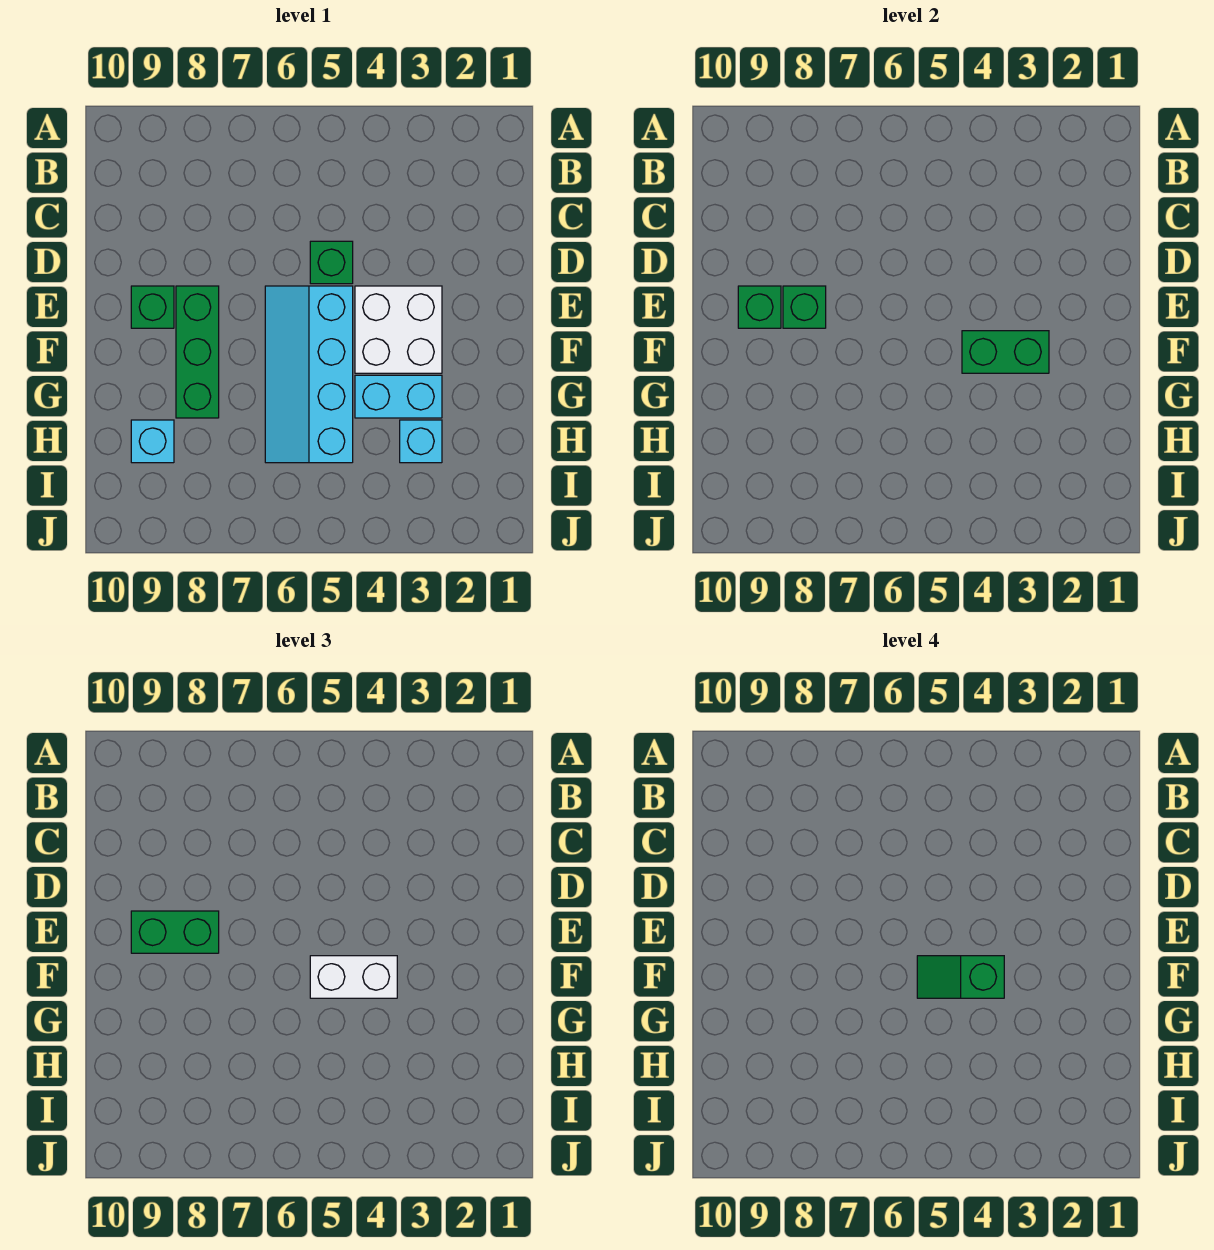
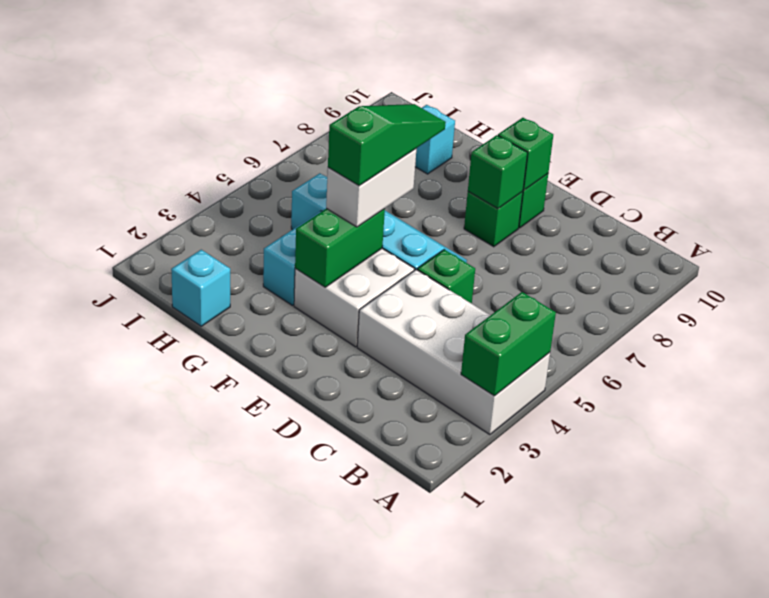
none -> white 2x4 brick [357,270,550,435]
green 1x3 brick [176,286,219,418] -> green 1x1 brick [464,191,523,247]
green 1x2 brick [131,911,219,953] -> green 1x2 brick moved to [461,292,556,396]
green 1x2 slope [917,956,1004,998] -> green 1x3 slope [328,104,446,186]
cyan 1x1 brick [400,420,442,463] -> cyan 1x1 brick moved to [171,250,230,326]

